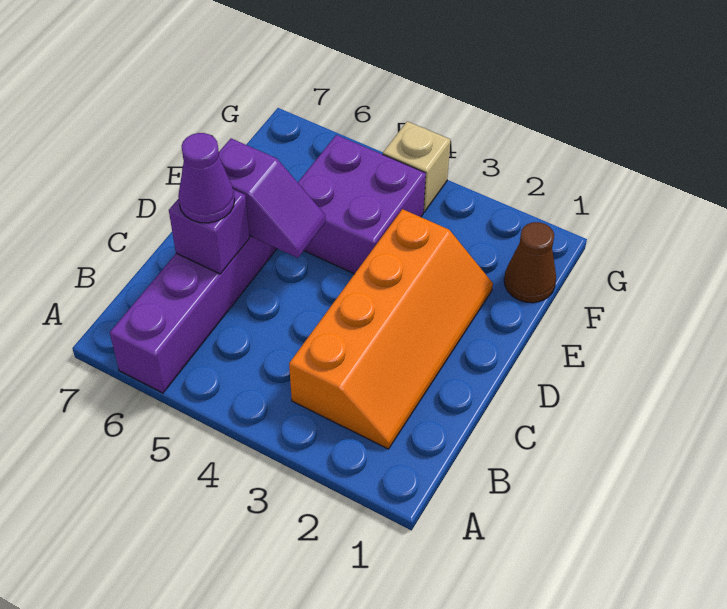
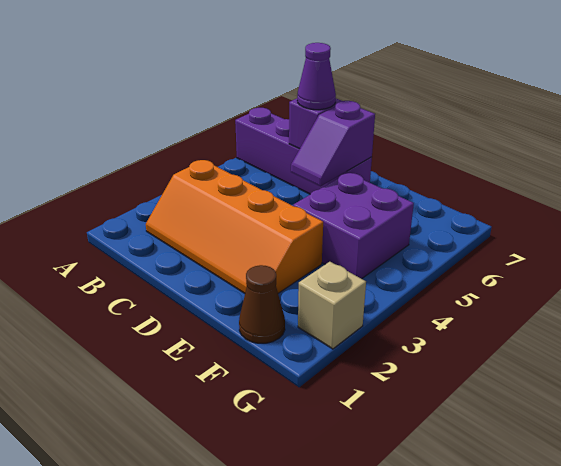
tan 1x1 brick [383,121,450,212] -> tan 1x1 brick moved to [298,262,366,349]

